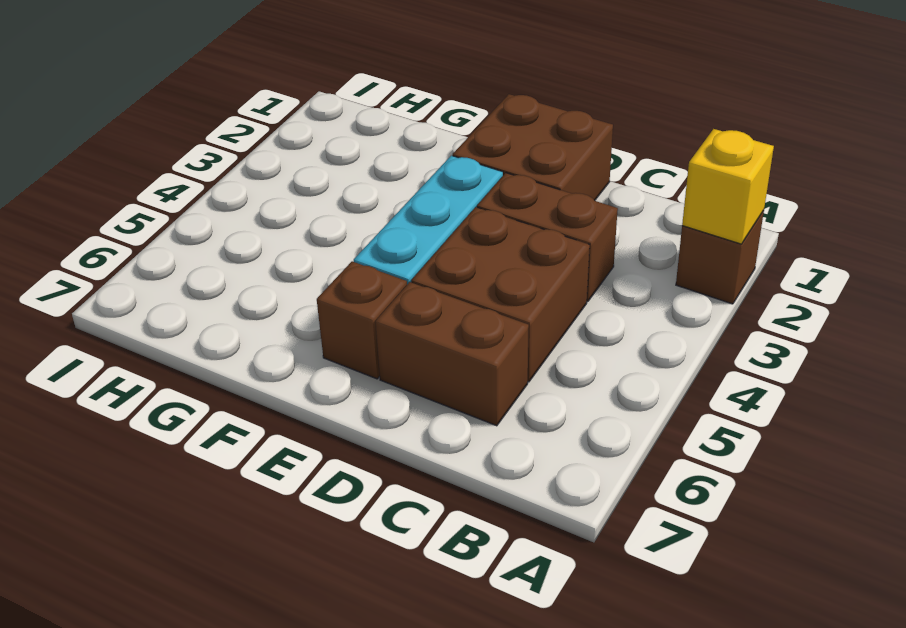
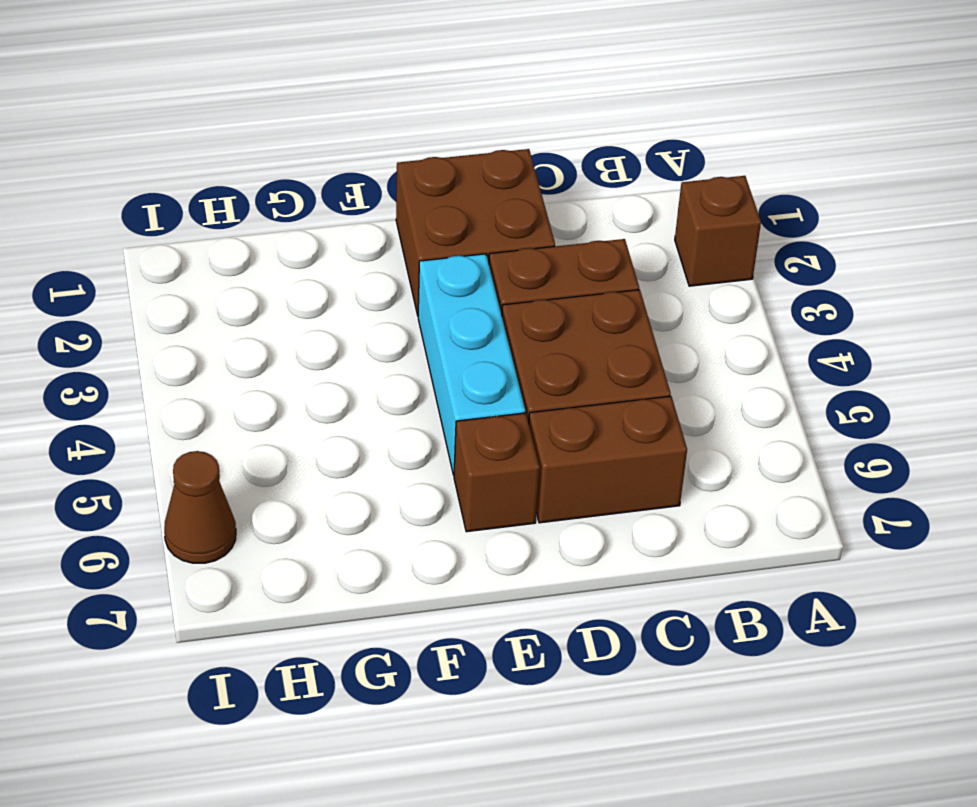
yellow 1x1 brick [682,129,774,244] -> none
none -> brown 1x1 cone [164,451,236,563]

